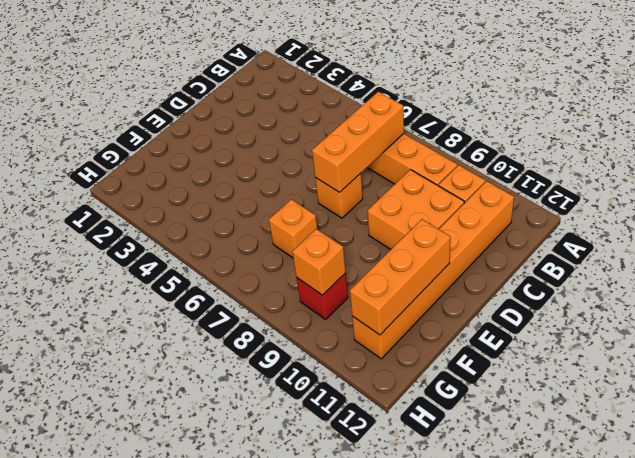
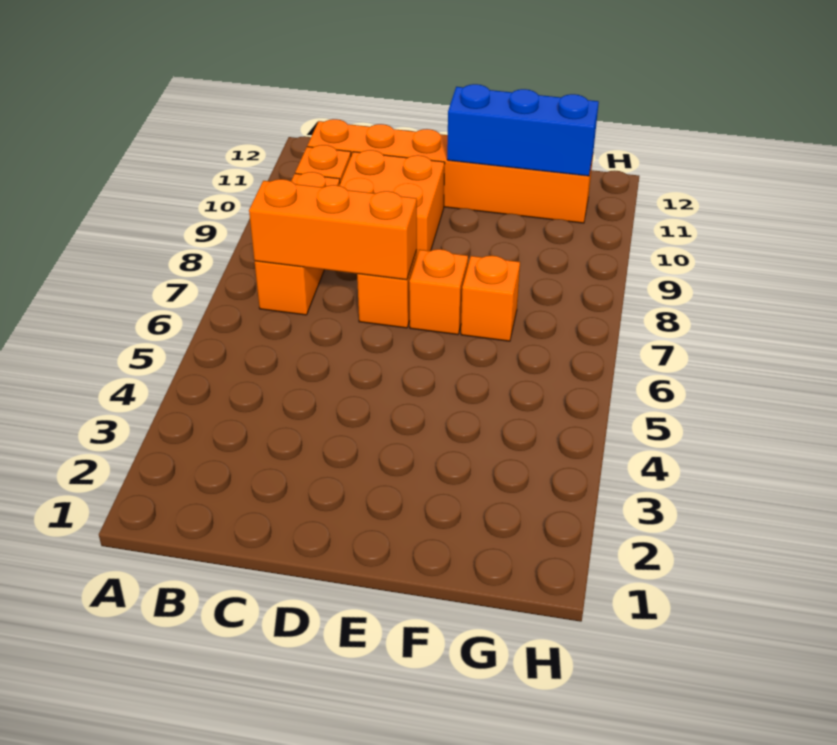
orange 1x3 brick [350,219,450,335] -> blue 1x3 brick [447,84,599,176]
red 1x1 brick [297,273,348,319] -> none
orange 1x1 brick [292,229,346,295] -> orange 1x1 brick moved to [409,249,468,335]

